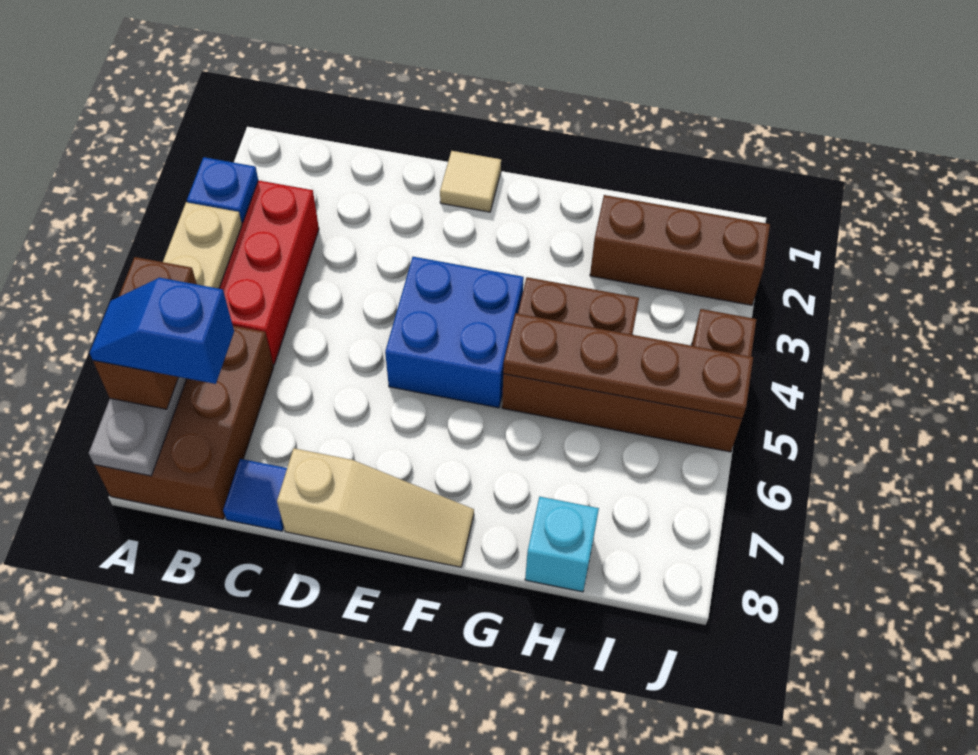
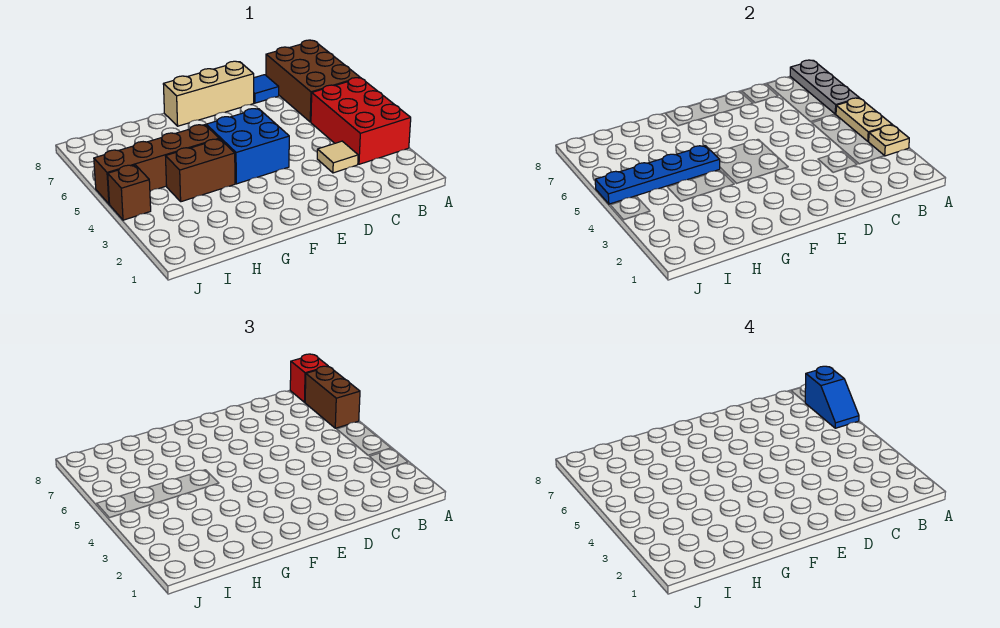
blue 1x1 plate [187,157,258,223] -> tan 1x1 plate [869,125,909,156]
blue 1x2 slope [90,278,234,384] -> blue 1x2 slope turned to [805,366,859,428]
none -> red 1x1 brick [290,354,328,402]
tan 1x3 slope [277,448,474,567] -> tan 1x3 brick [163,61,254,126]
tan 1x1 tile [440,151,501,212] -> tan 1x1 tile moved to [317,141,358,173]
brown 1x4 plate [503,313,753,419] -> blue 1x4 plate [595,146,720,204]
brown 1x3 brick [590,195,770,305] -> none
cyan 1x1 brick [525,497,599,592] -> none

